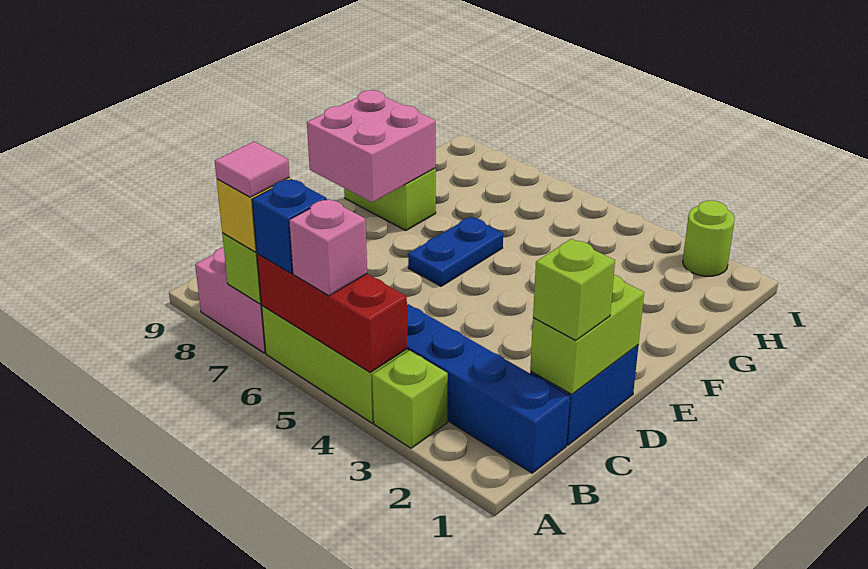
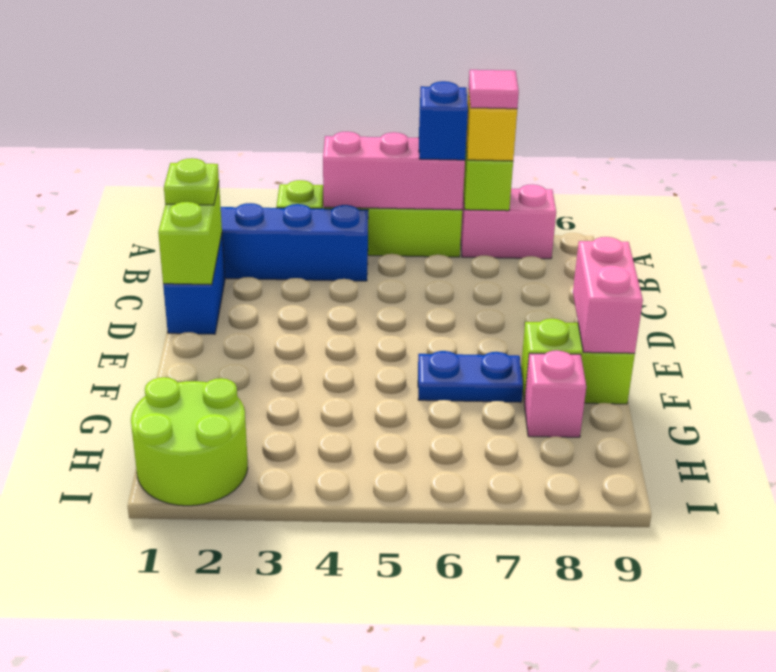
red 1x3 brick [257,254,407,372] -> pink 1x3 brick [323,132,465,210]
pink 1x1 brick [289,199,367,296] -> pink 1x1 brick moved to [524,350,586,437]
lime 1x1 brick [533,239,615,340] -> lime 1x1 plate [164,158,219,205]
blue 1x2 plate [408,217,503,286] -> blue 1x2 plate turned to [418,351,523,402]
pink 2x2 brick [307,90,436,202] -> pink 1x2 brick [573,237,643,353]
lime 1x1 round brick [683,201,735,276] -> lime 2x2 round brick [131,377,248,506]

